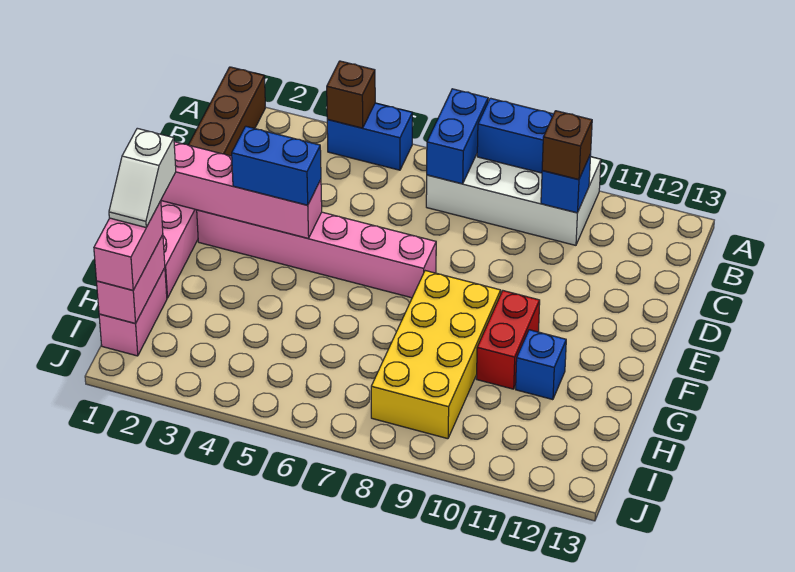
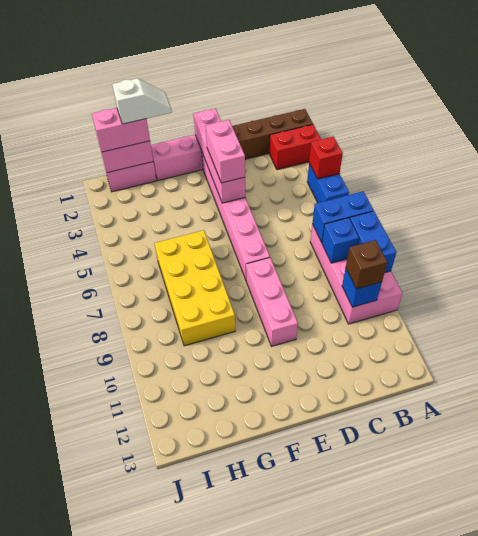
brown 1x1 brick [327,61,375,128] -> red 1x1 brick [309,136,343,179]
white 2x4 brick [426,154,601,245] -> pink 2x4 brick [310,224,403,324]
blue 1x2 brick [232,126,321,205] -> pink 1x2 brick [205,120,245,183]
none -> pink 1x3 brick [246,258,298,346]
yellow 2x4 brick [371,271,501,439] -> yellow 2x4 brick turned to [155,230,235,346]
red 1x2 brick [477,291,540,389] -> red 1x2 brick moved to [269,125,321,170]
white 1x2 slope [109,128,176,227] -> white 1x2 slope turned to [112,78,172,124]
blue 1x1 brick [516,330,566,400] -> blue 1x1 brick moved to [322,218,359,263]

